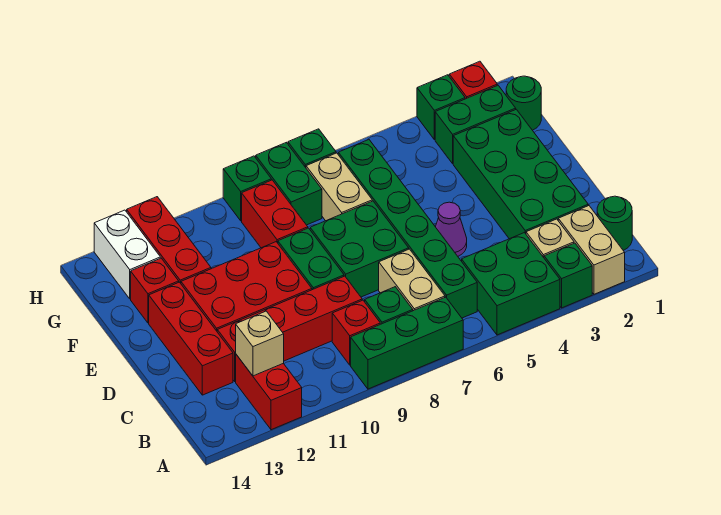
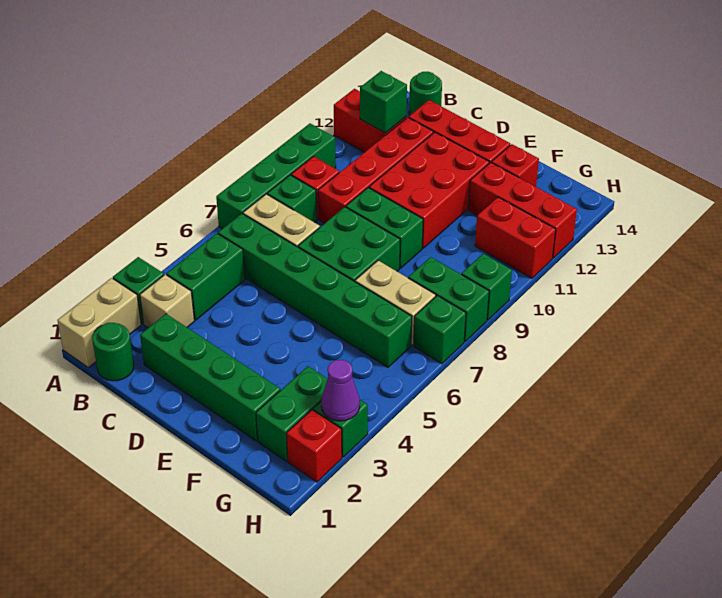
tan 1x2 brick [558,206,625,294] -> tan 1x2 brick turned to [57,278,141,368]
green 2x2 brick [462,233,560,335] -> green 1x2 brick [167,233,245,320]
green 1x3 brick [351,297,463,389] -> green 1x4 brick [216,124,336,229]
tan 1x1 brick [236,311,284,376] -> green 1x1 brick [360,71,407,133]
green 2x4 brick [453,109,588,239] -> green 1x4 brick [140,314,280,441]
purple 1x1 cone [436,202,467,256] -> purple 1x1 cone moved to [321,360,360,421]
red 1x2 brick [242,180,308,248] -> red 1x2 brick moved to [475,197,556,278]
green 1x1 round brick [506,76,541,130] -> green 1x1 round brick moved to [409,72,442,116]
white 1x2 brick [94,210,160,299] -> none

